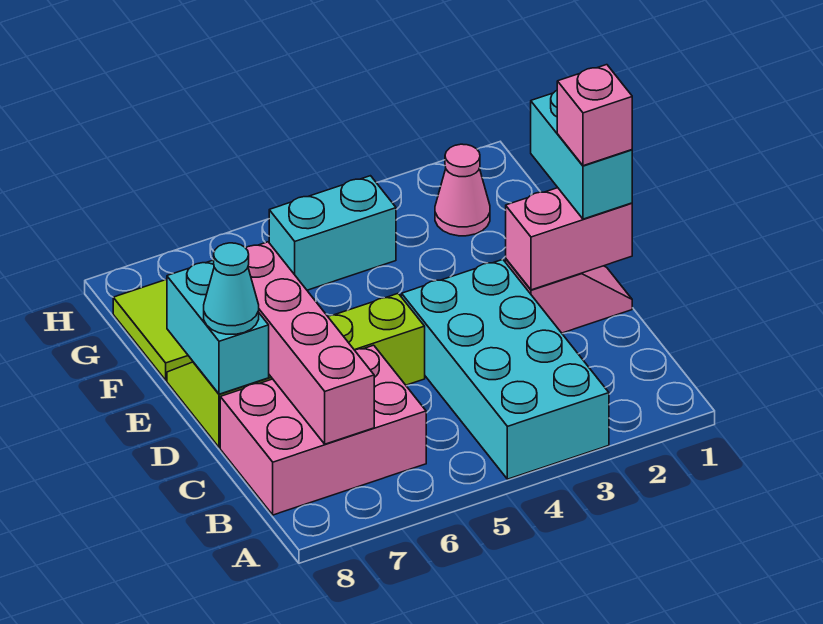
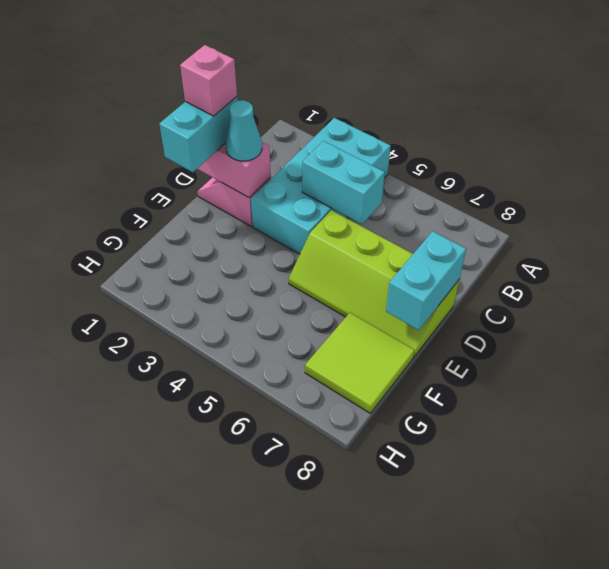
pink 2x3 brick [220,345,426,515] -> none
pink 1x4 brick [246,242,374,444] -> none
cyan 1x1 cone [204,243,259,334] -> cyan 1x1 cone moved to [226,100,262,161]
pink 1x1 cone [435,144,490,236] -> none
cyan 1x2 brick [269,176,396,290] -> cyan 1x2 brick moved to [302,141,385,224]

